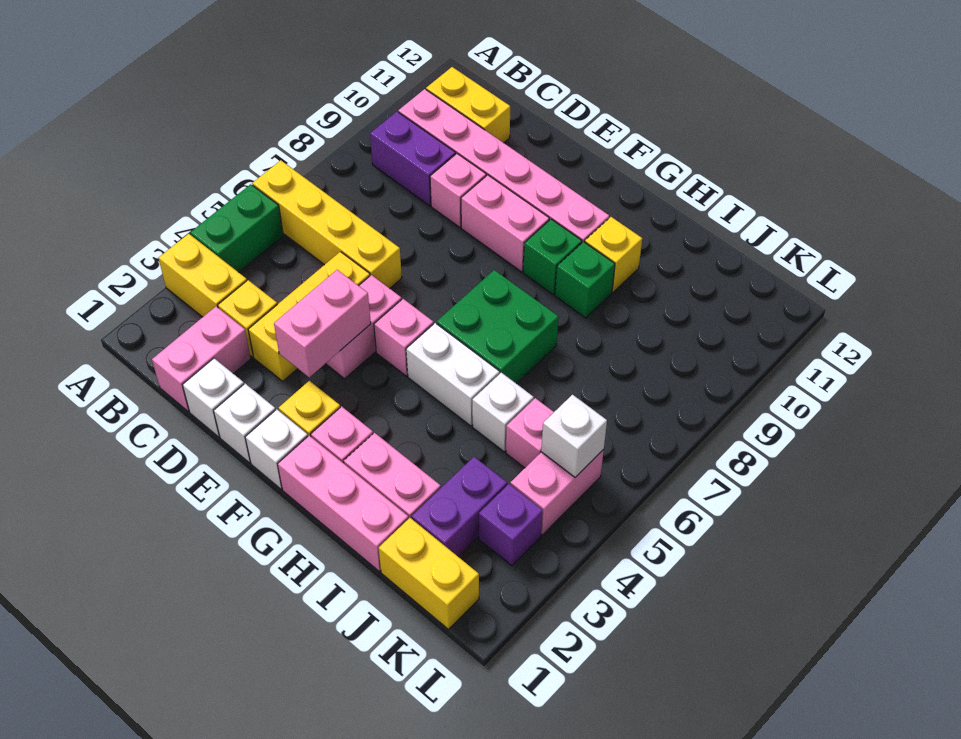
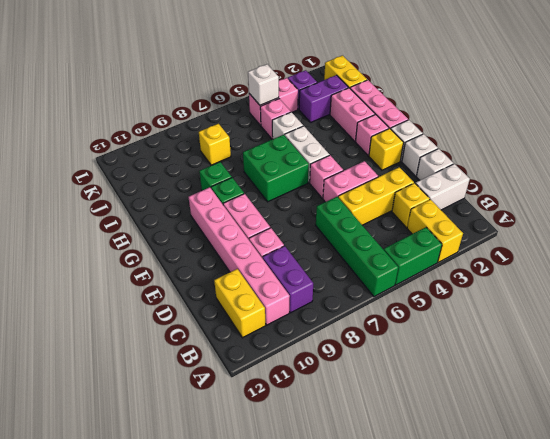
yellow 1x4 brick [252,160,402,288] -> green 1x4 brick [316,197,398,297]
pink 1x2 brick [152,306,251,412] -> white 1x2 brick [415,164,470,210]
pink 1x2 brick [274,270,371,377] -> none
yellow 1x1 brick [585,217,642,292] -> yellow 1x1 brick moved to [199,124,231,165]

